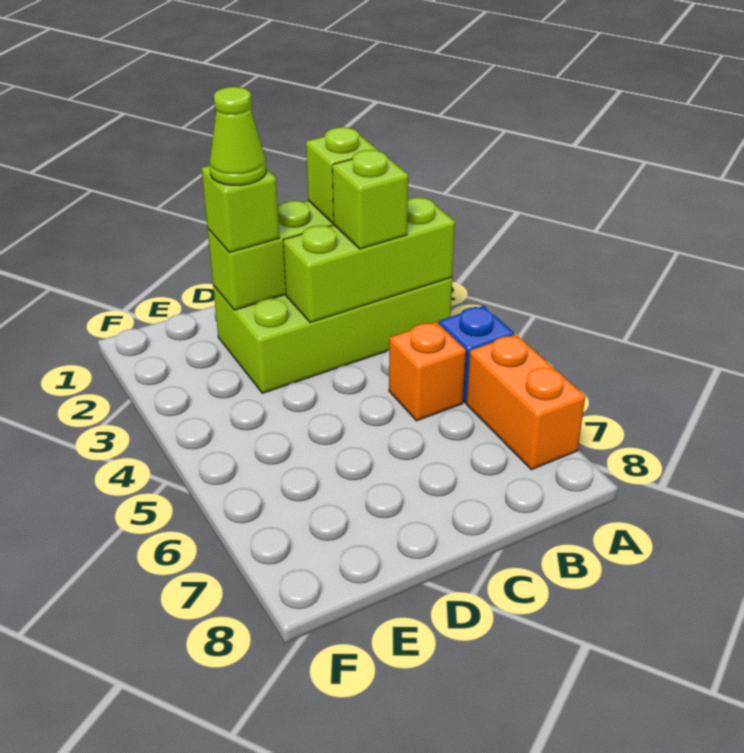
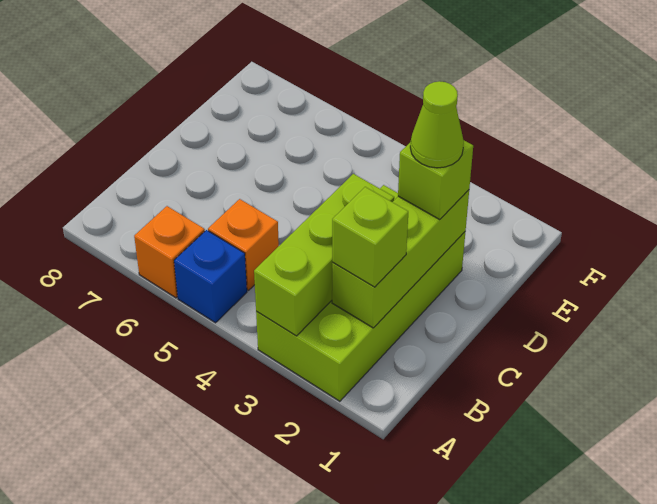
orange 1x2 brick [466,334,585,470] -> orange 1x1 brick [134,206,205,298]
lime 1x1 brick [332,150,408,249] -> none

